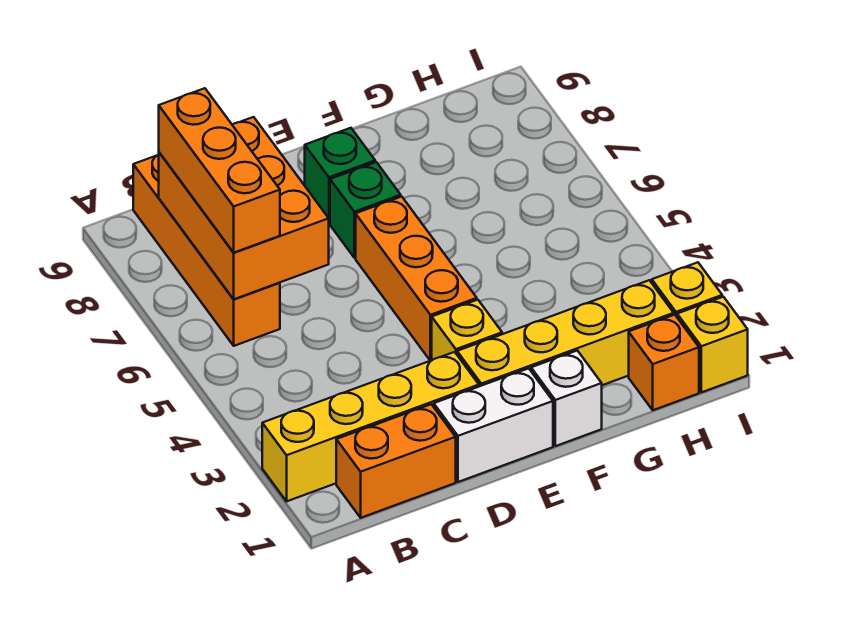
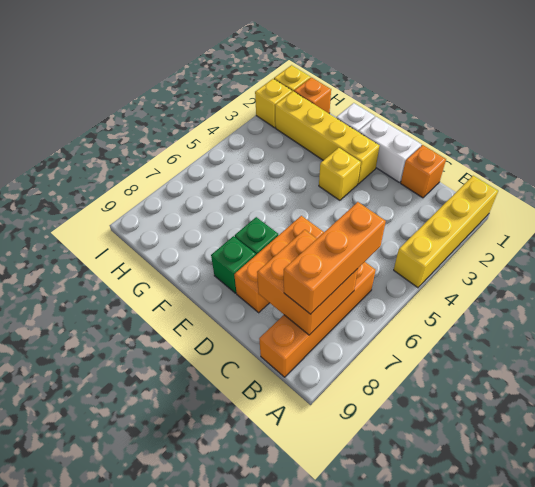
yellow 1x4 brick [262,352,479,501] -> yellow 1x4 brick turned to [394,176,498,288]
orange 1x2 brick [336,404,456,518] -> orange 1x1 brick [401,145,446,198]
orange 2x3 brick [159,117,329,299] -> orange 2x2 brick [257,230,358,335]
orange 1x3 brick [356,197,477,361] -> orange 1x3 brick moved to [234,216,324,313]

